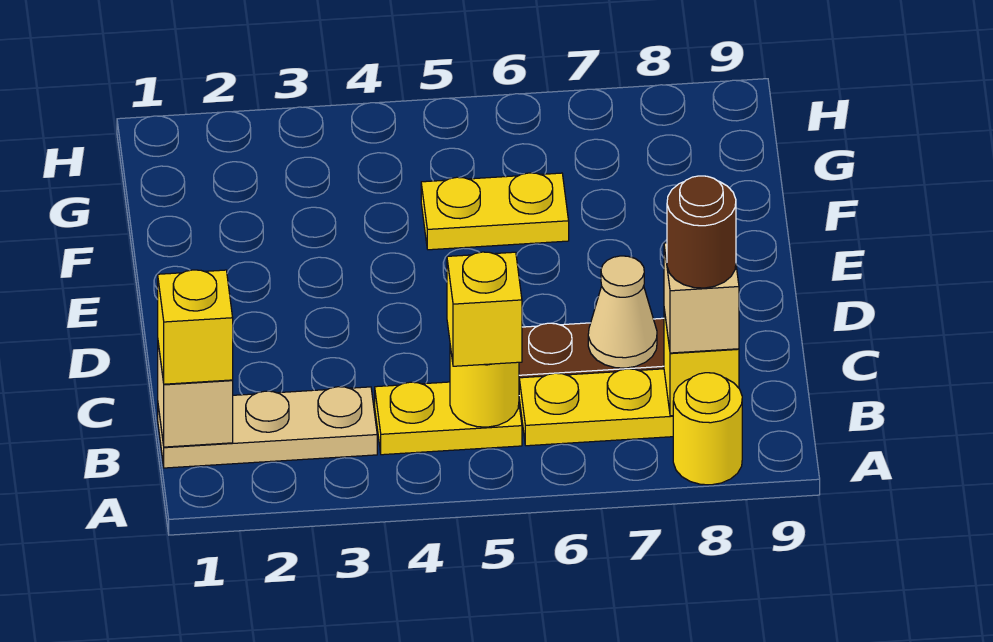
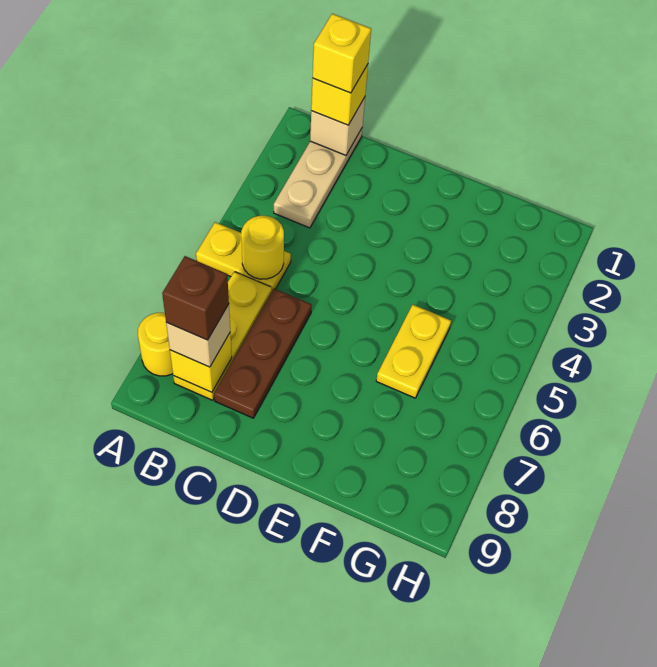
yellow 1x2 plate [375,382,522,455] -> yellow 1x2 plate turned to [196,222,291,290]
yellow 1x1 brick [447,252,522,366] -> yellow 1x1 brick moved to [313,14,371,93]
brown 1x1 round brick [667,176,736,288] -> brown 1x1 brick [162,256,229,340]
tan 1x1 cone [588,256,657,368] -> none

